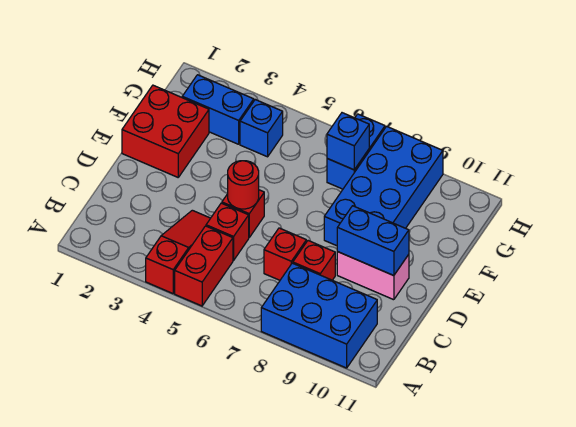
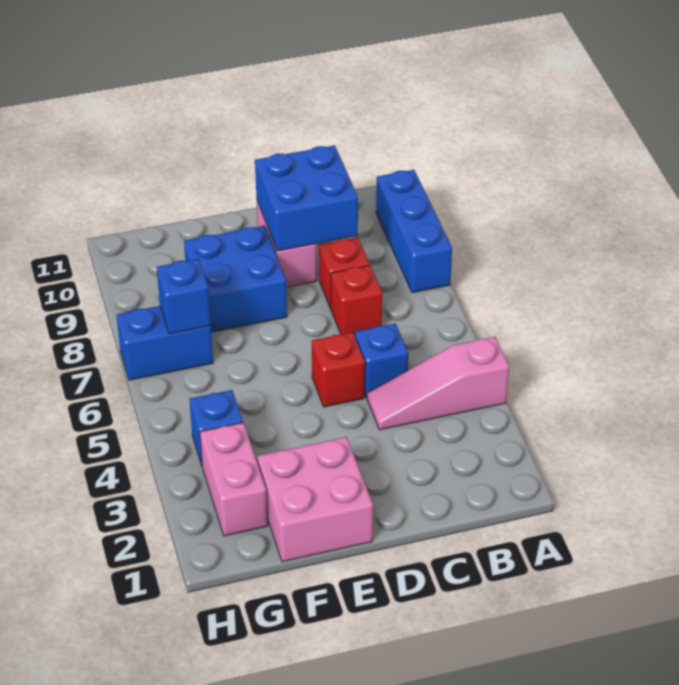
red 1x3 slope [146,210,210,293] -> pink 1x3 slope [367,337,509,430]
red 1x2 brick [175,226,233,306] -> none
blue 2x3 brick [261,263,377,368] -> blue 1x3 brick [376,170,452,293]
red 1x1 brick [206,203,249,260] -> blue 1x1 brick [355,324,408,398]
red 1x1 round brick [228,161,259,209] -> none
blue 1x2 brick [337,206,409,276] -> blue 2x2 brick [255,145,358,251]
red 2x2 brick [122,85,209,177] -> pink 2x2 brick [257,437,373,562]
blue 2x4 brick [324,126,443,246] -> blue 2x2 brick [184,226,287,332]
blue 1x2 brick [182,75,254,144] -> pink 1x2 brick [200,423,268,536]

